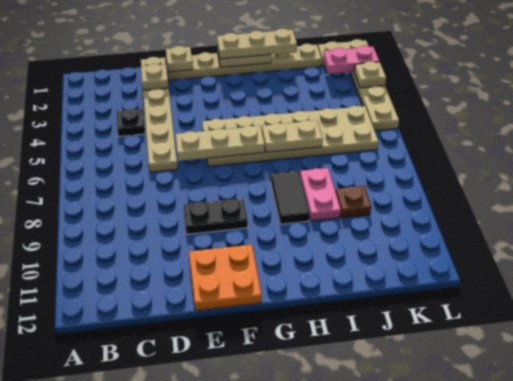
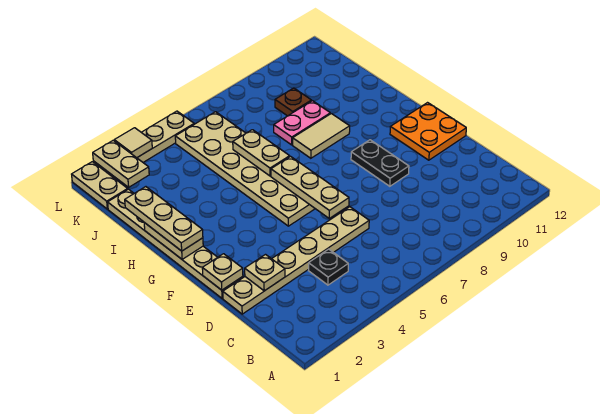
black 1x2 tile [271,171,310,224] -> tan 1x2 tile [293,114,350,158]
pink 1x2 plate [323,46,379,74] -> tan 1x2 plate [93,140,149,187]
tan 1x1 plate [354,61,386,88] -> tan 1x1 tile [114,128,152,158]

